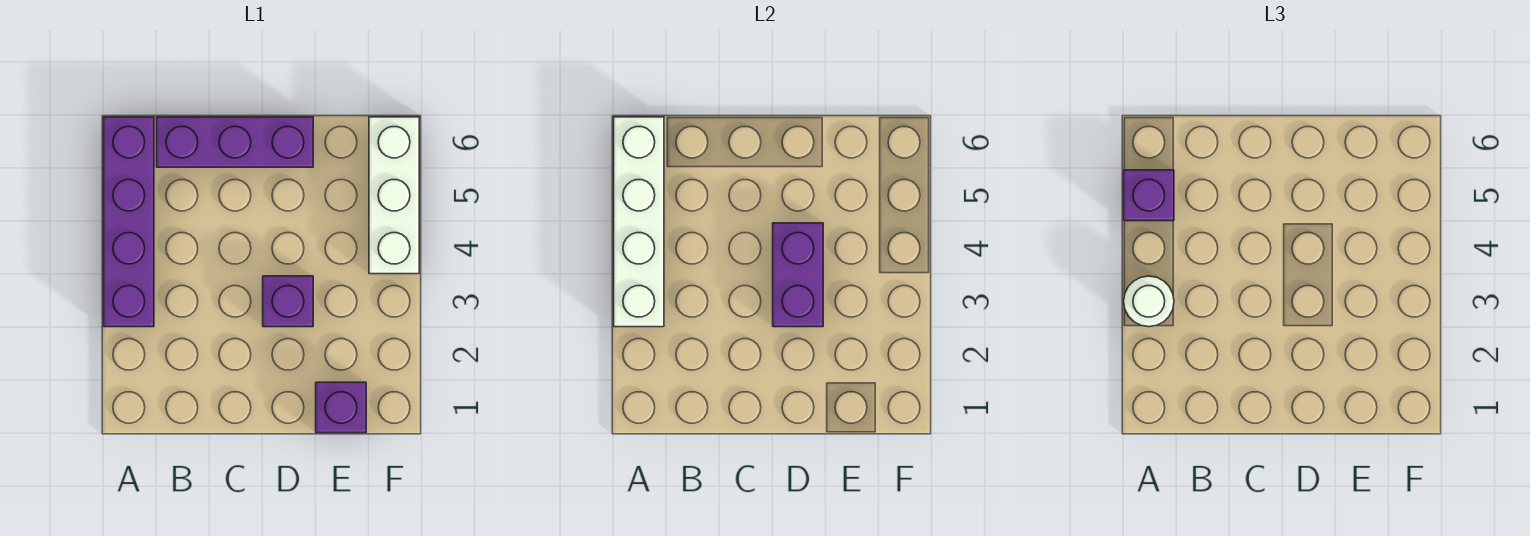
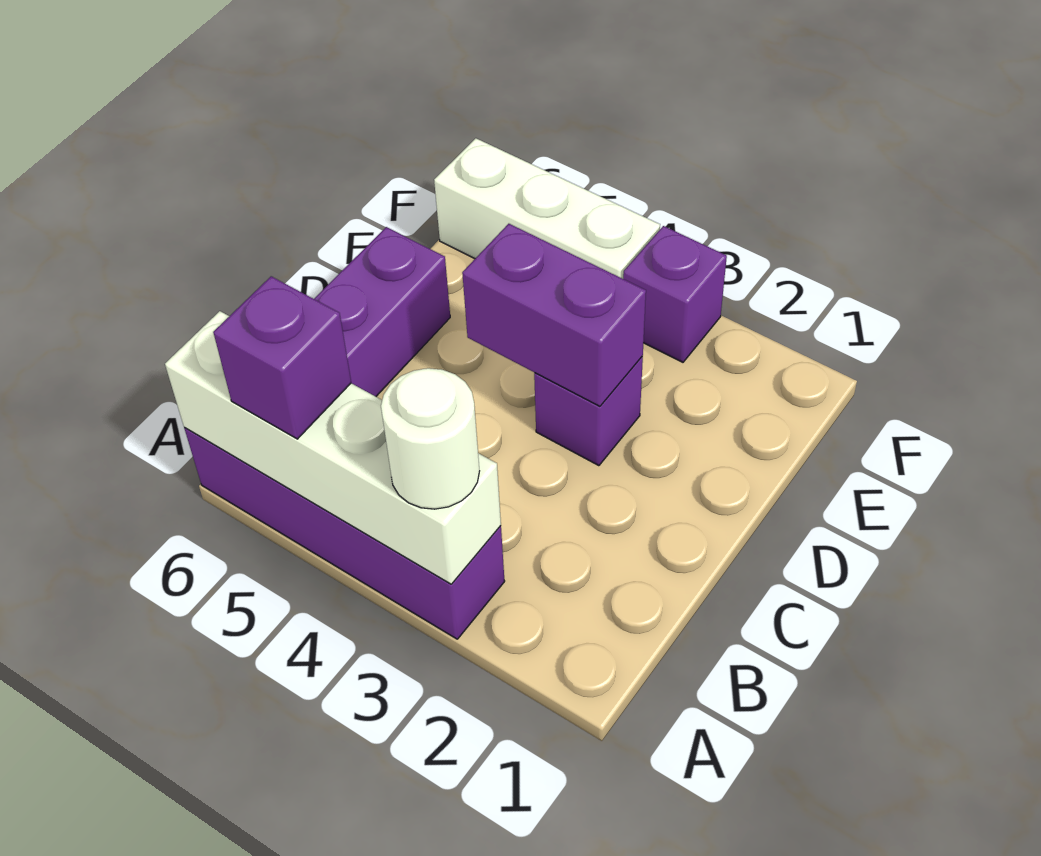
purple 1x1 brick [316,382,366,433] -> purple 1x1 brick moved to [623,226,727,362]

